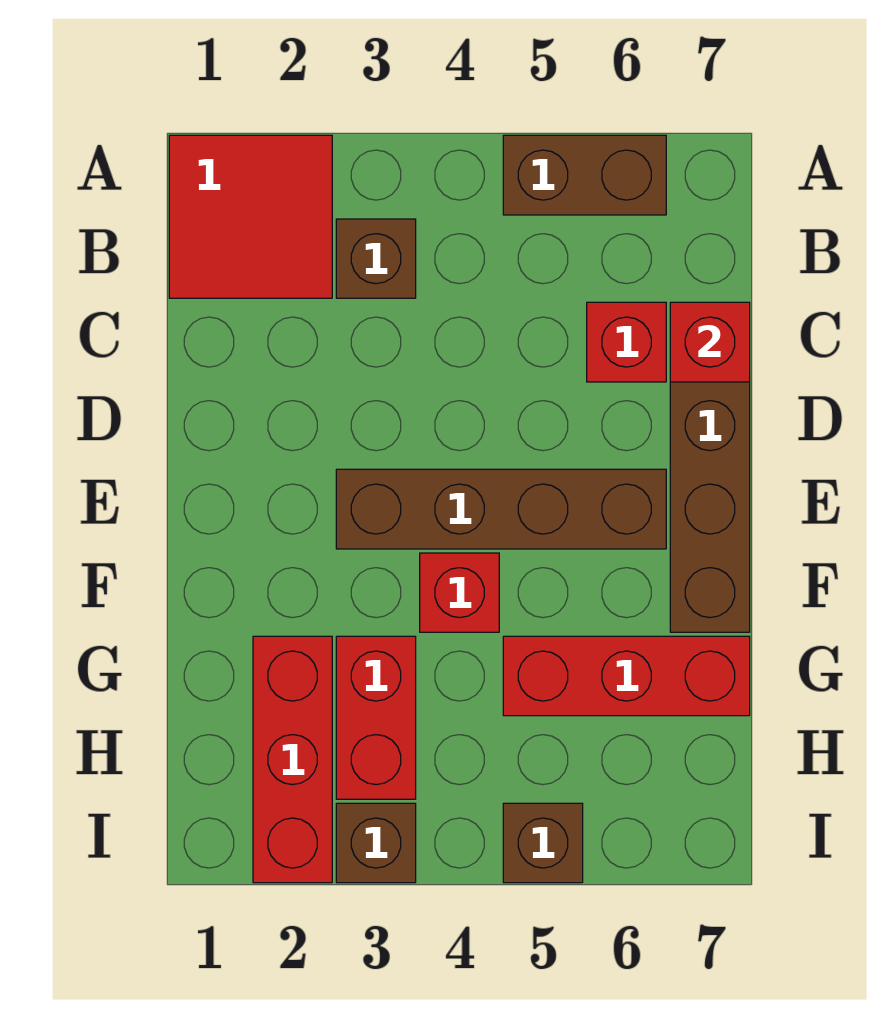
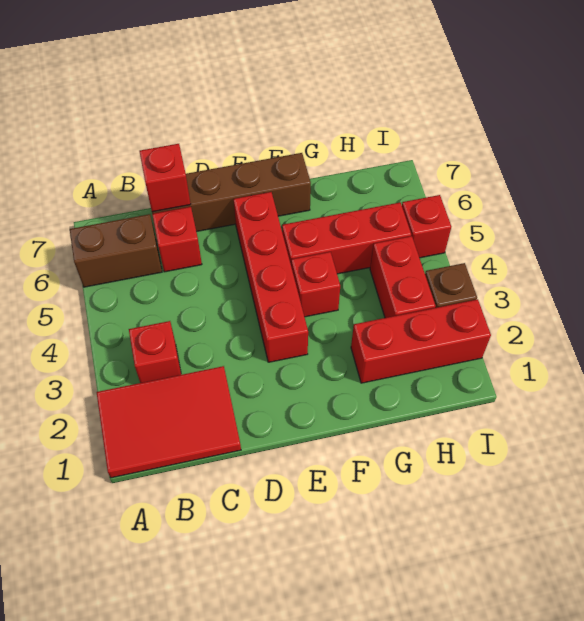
red 2x2 tile [169,135,332,298] -> red 2x3 tile [97,366,241,478]
brown 1x2 brick [503,135,666,215] -> brown 1x2 brick turned to [70,214,162,287]
brown 1x1 brick [336,219,416,298] -> red 1x1 brick [129,321,181,383]
brown 1x4 brick [336,469,666,549] -> red 1x4 brick [234,192,308,362]
red 1x2 brick [336,636,416,799] -> red 1x2 brick turned to [370,236,436,318]
red 1x3 brick [503,636,750,716] -> red 1x3 brick turned to [282,202,411,274]
brown 1x1 brick [503,803,583,883] -> red 1x1 brick [402,195,451,258]

